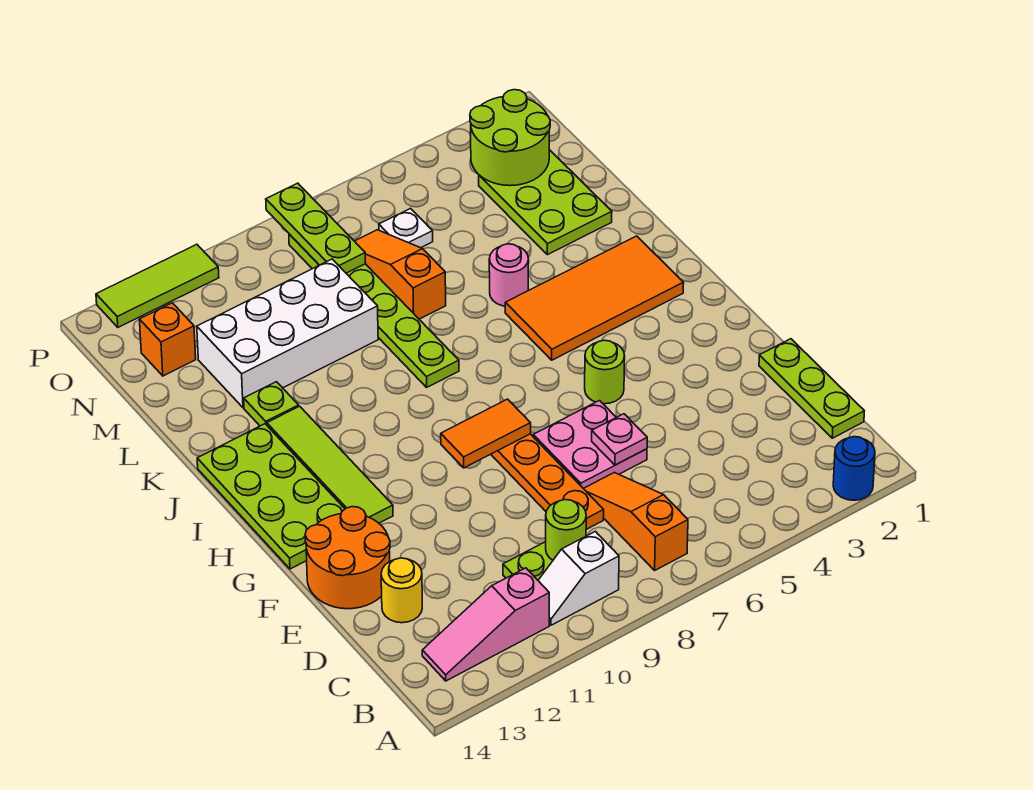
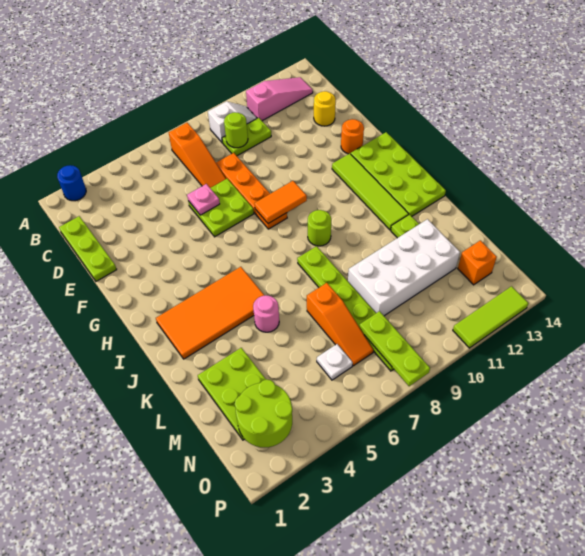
pink 2x2 plate [533,401,647,488] -> lime 2x2 plate [188,179,254,237]
orange 2x2 round brick [305,507,390,609] -> orange 1x1 round brick [341,119,364,154]
lime 1x1 round brick [585,340,625,404] -> lime 1x1 round brick moved to [308,210,331,246]

